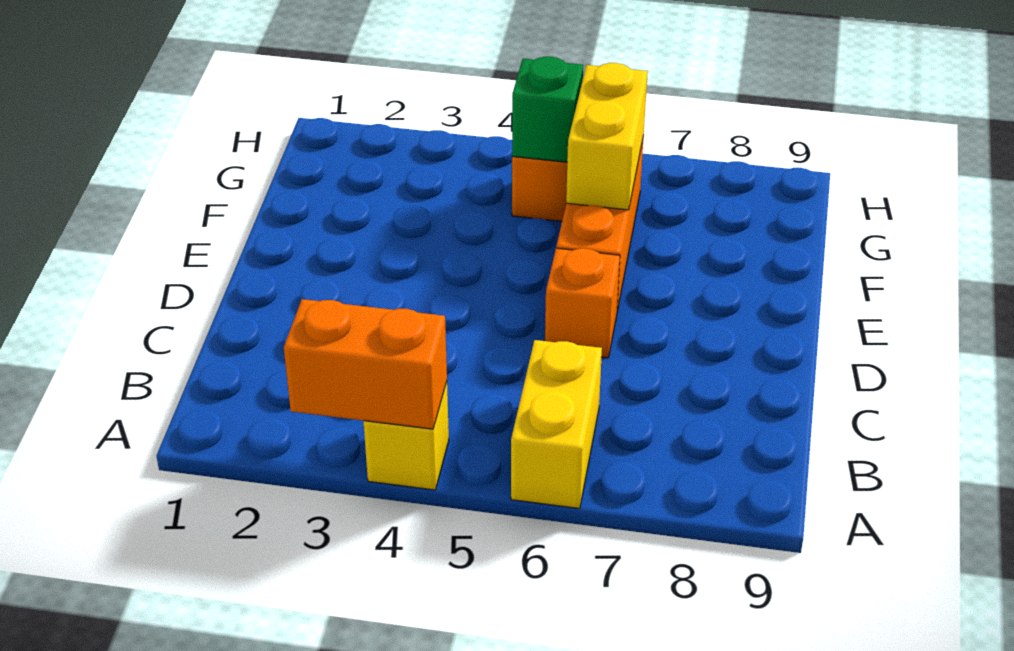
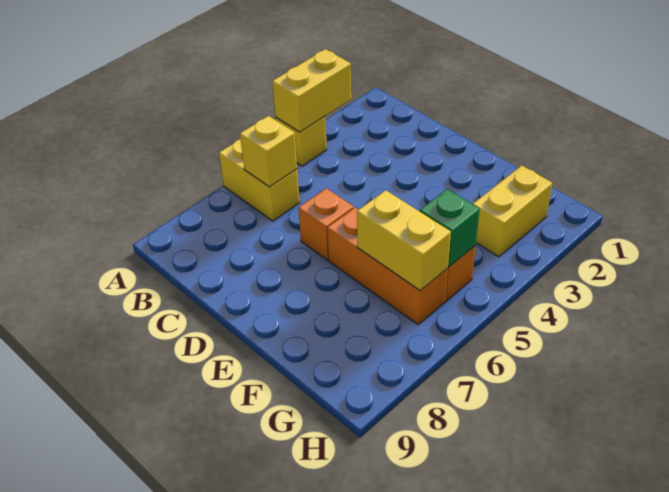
orange 1x2 brick [284,299,447,429] -> yellow 1x2 brick [272,49,351,132]
none -> yellow 1x1 brick [240,116,297,187]
none -> yellow 1x2 brick [473,166,552,257]

